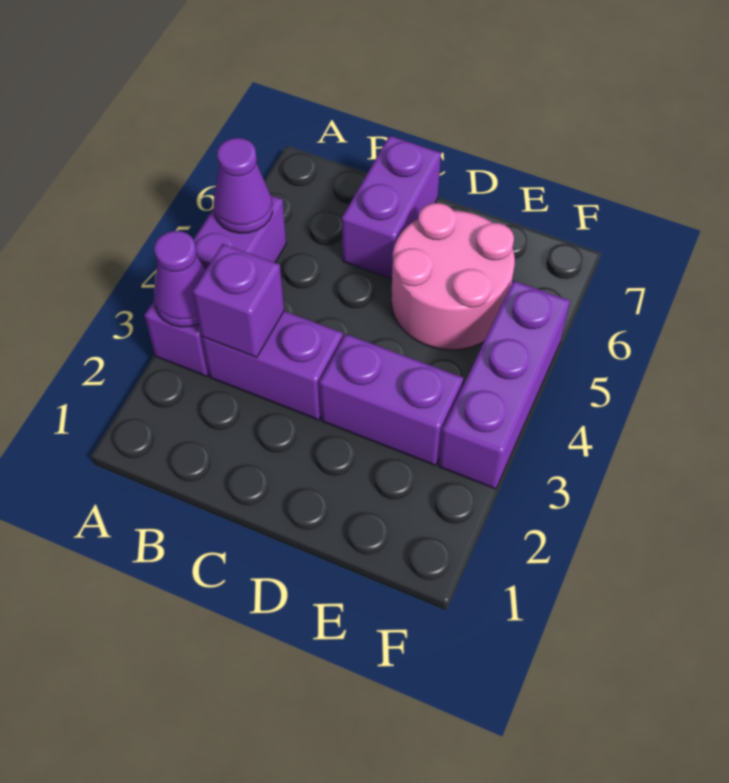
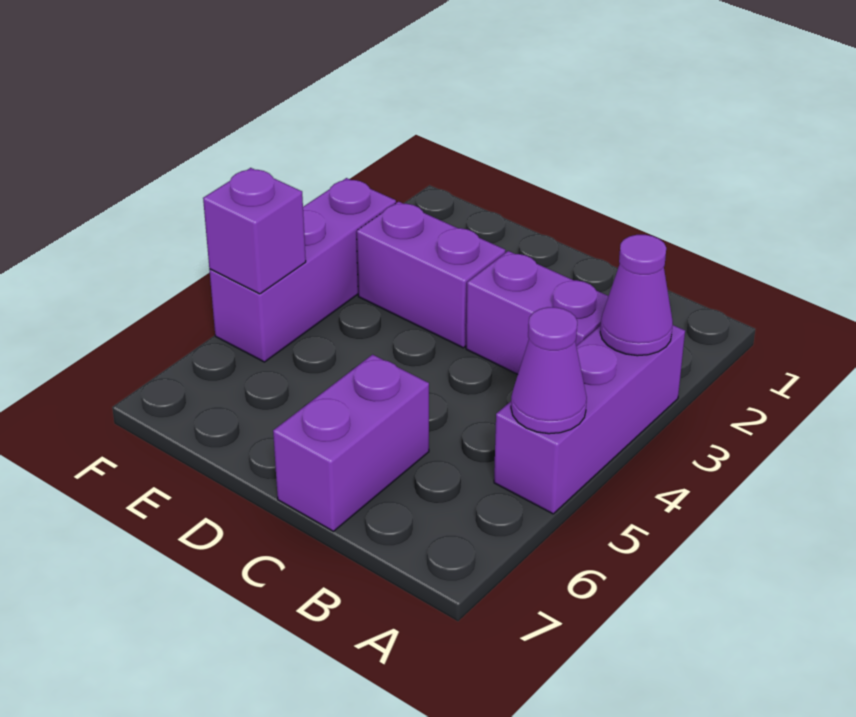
purple 1x1 brick [193,244,284,357] -> purple 1x1 brick moved to [203,168,306,294]
pink 2x2 round brick [391,203,515,350] -> none

